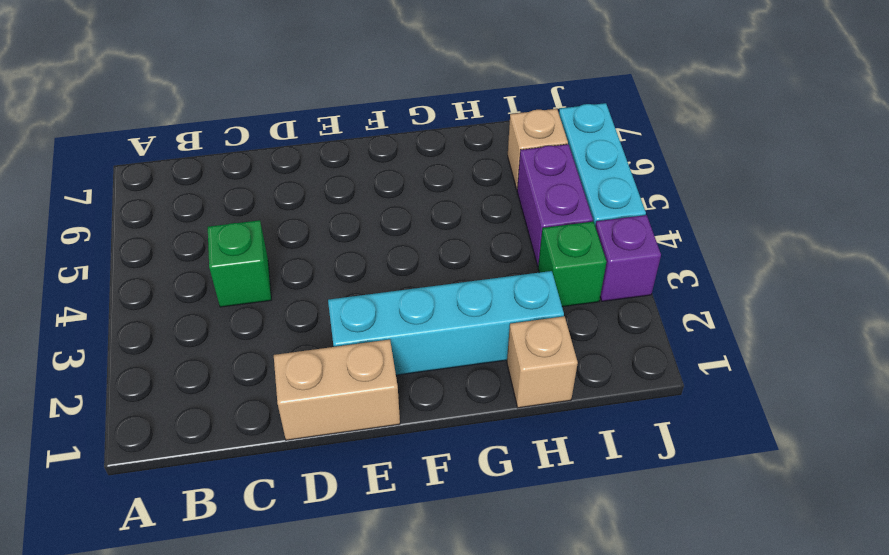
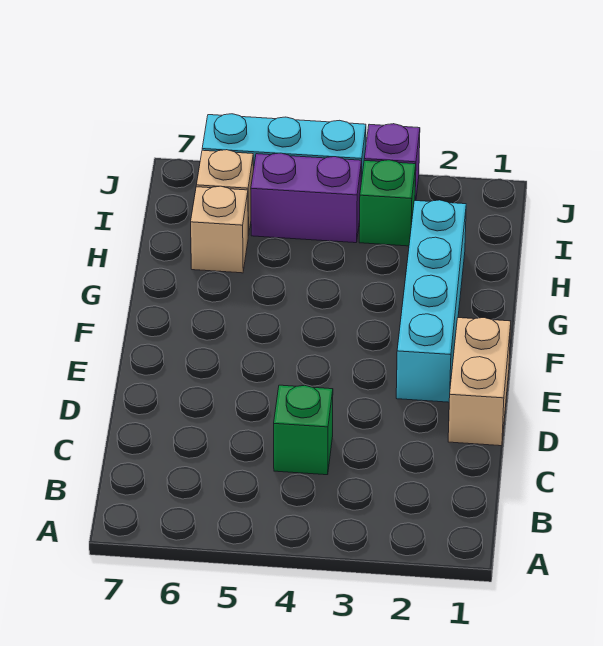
tan 1x1 brick [507,316,578,408] -> tan 1x1 brick moved to [191,186,248,273]

